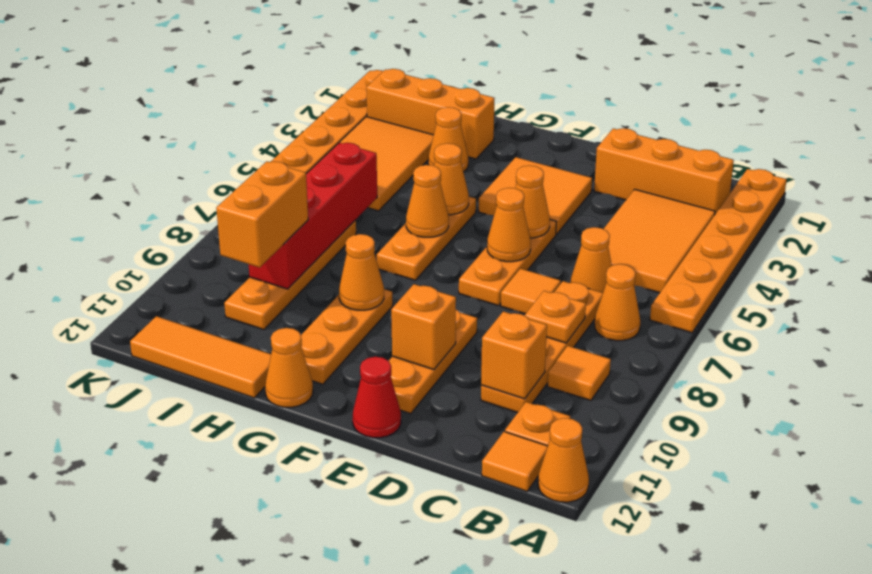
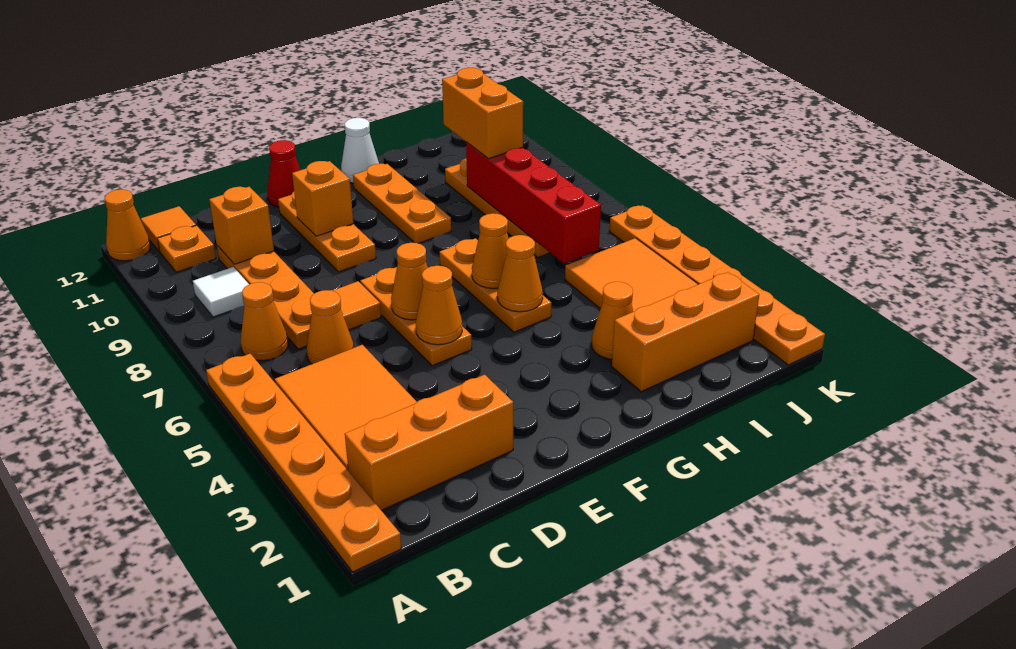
orange 1x1 tile [547,346,611,401] -> white 1x1 tile [193,267,249,317]
orange 1x1 plate [524,291,586,343] -> none
orange 2x2 tile [479,157,592,234] -> none
orange 1x1 cone [339,234,384,310] -> none
orange 1x1 cone [265,328,313,407] -> white 1x1 cone [341,118,379,183]
orange 1x3 tile [130,316,271,398] -> none

